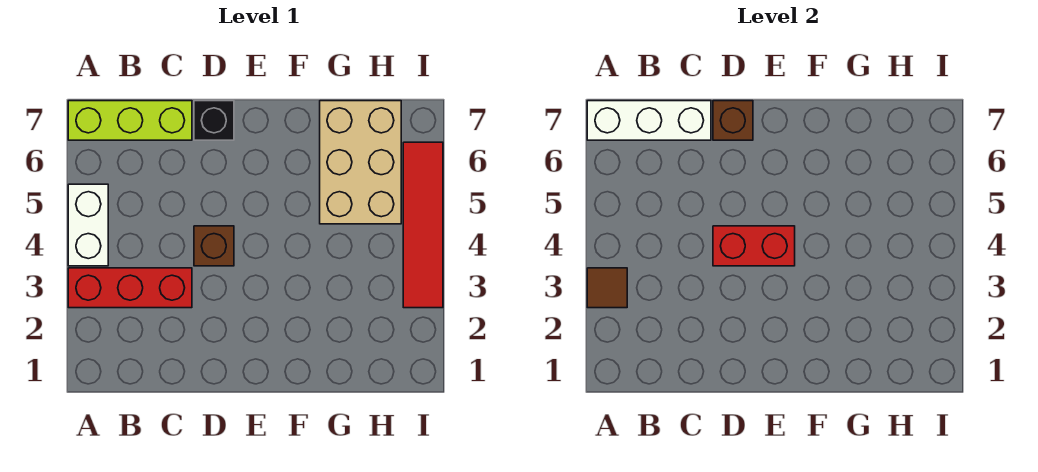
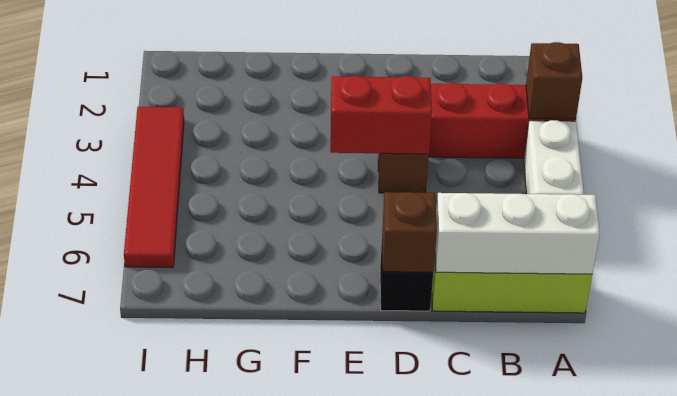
brown 1x1 tile [587,268,627,308] -> brown 1x1 brick [526,42,582,119]
tan 2x3 brick [320,101,401,224] -> none

